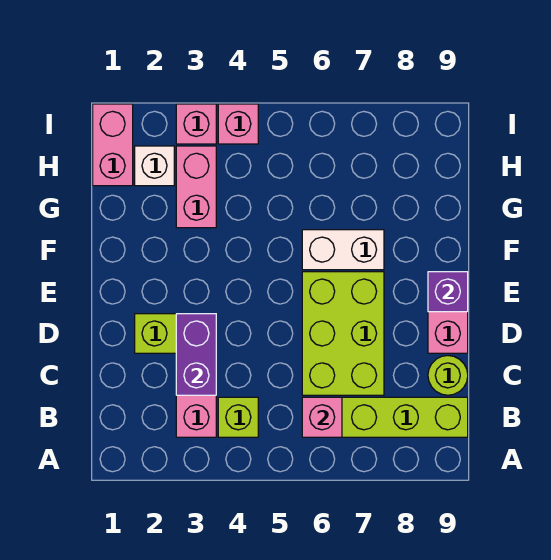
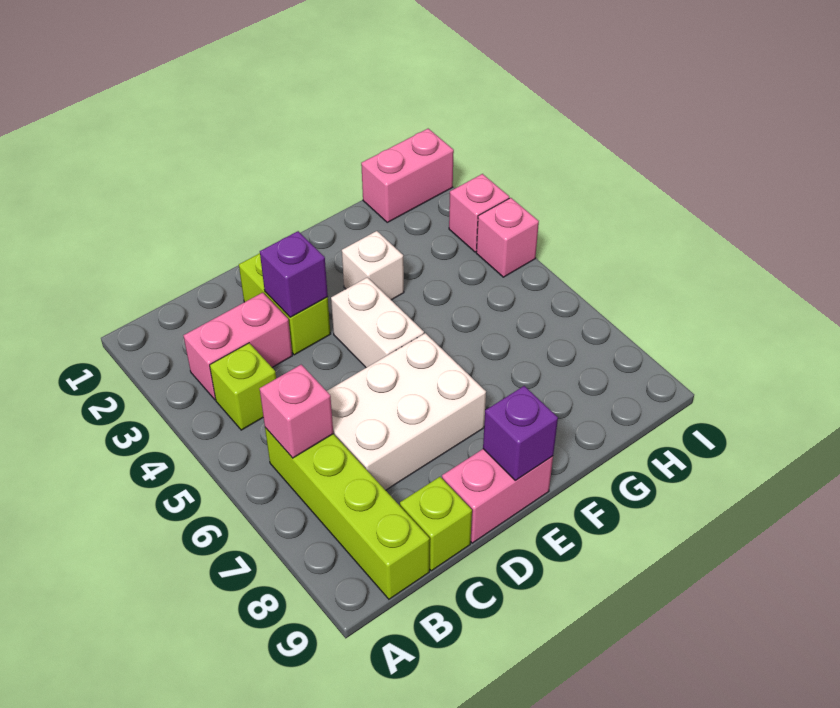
purple 1x2 brick [176,314,216,395] -> purple 1x1 brick [260,231,328,317]
lime 2x3 brick [302,272,384,395] -> white 2x3 brick [327,333,486,490]
lime 1x1 round brick [428,356,468,395] -> lime 1x1 brick [400,477,472,571]
white 1x2 brick [302,230,384,270] -> white 1x2 brick moved to [331,277,424,368]
pink 1x2 brick [176,146,216,228] -> none
white 1x1 brick [135,146,174,186] -> white 1x1 brick moved to [342,231,404,300]

